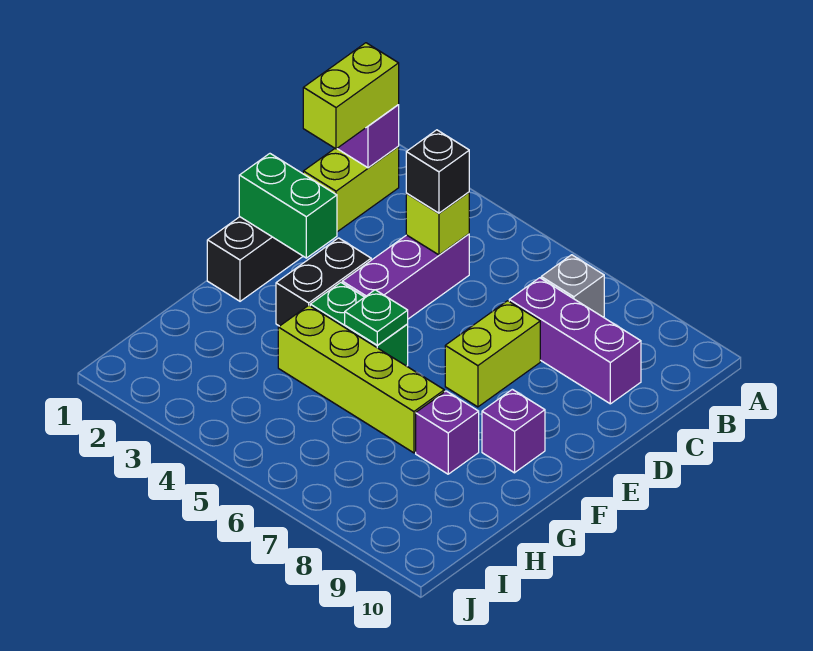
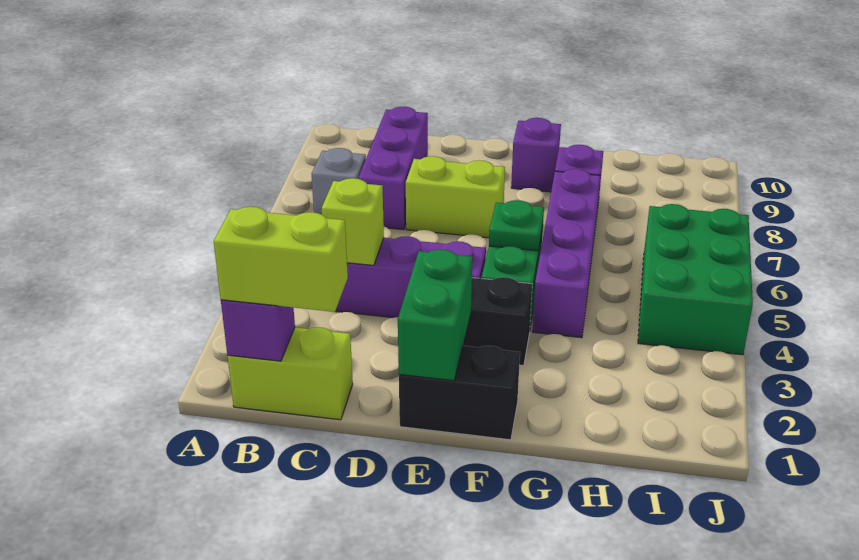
black 1x1 brick [406,130,469,213] -> none
lime 1x4 brick [278,305,444,453] -> purple 1x4 brick [532,169,600,338]
none -> green 2x3 brick [638,204,753,355]

